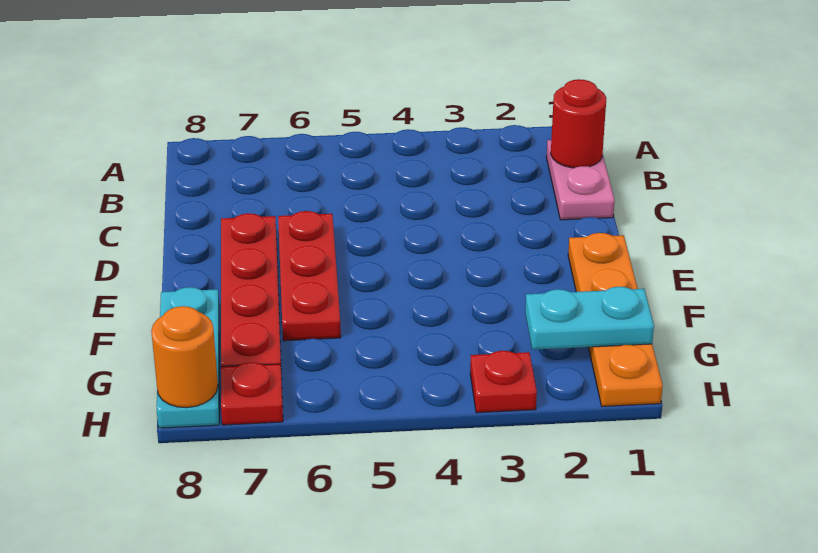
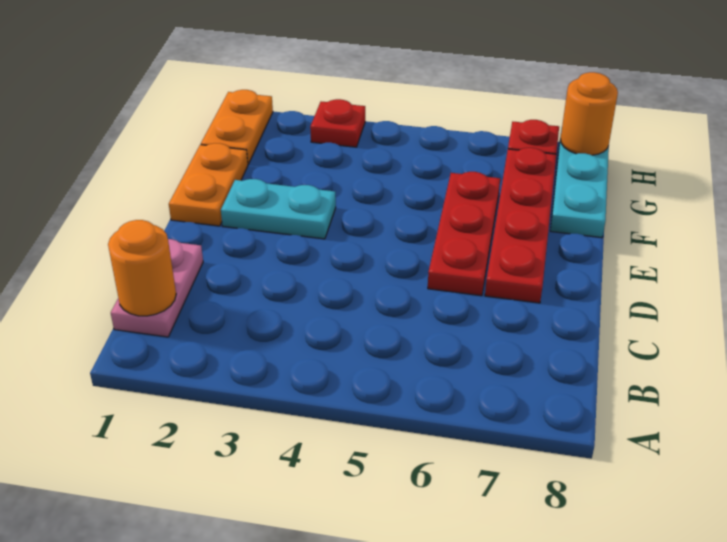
red 1x1 round brick [551,79,606,168] -> orange 1x1 round brick [108,220,176,316]
cyan 1x2 plate [525,287,654,350] -> cyan 1x2 plate moved to [221,179,336,239]

